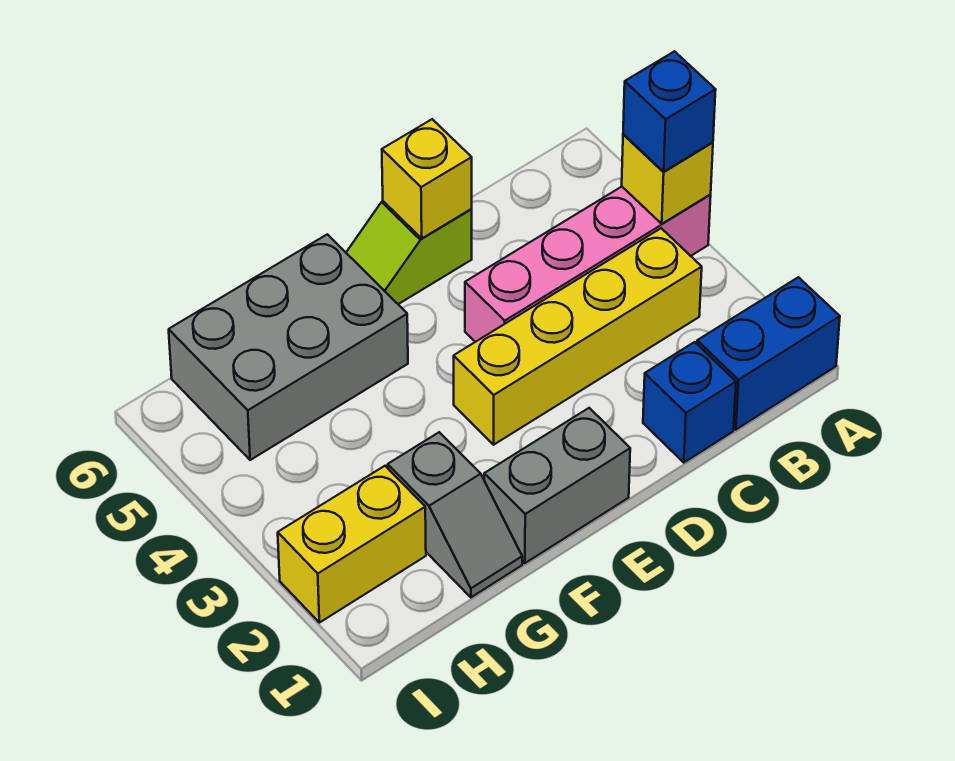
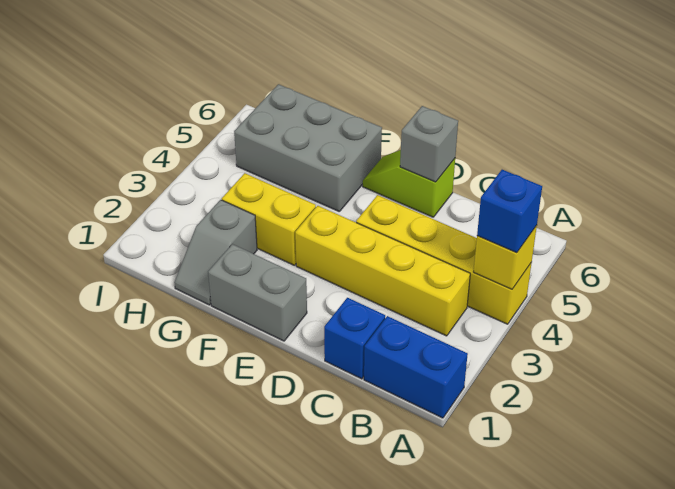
pink 1x4 brick [465,187,711,342] -> yellow 1x4 brick [356,195,532,324]
yellow 1x1 brick [382,119,472,238] -> grey 1x1 brick [400,106,458,182]
yellow 1x2 brick [278,466,426,623] -> yellow 1x2 brick moved to [222,173,316,265]

